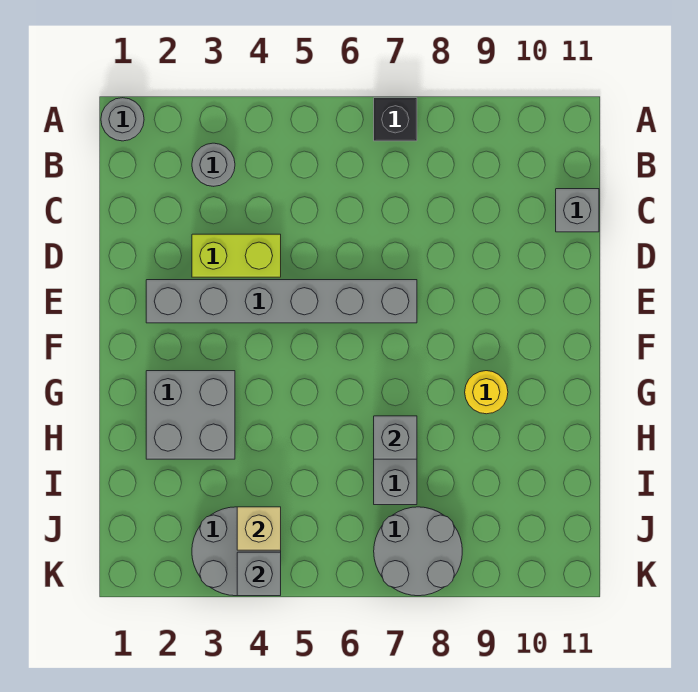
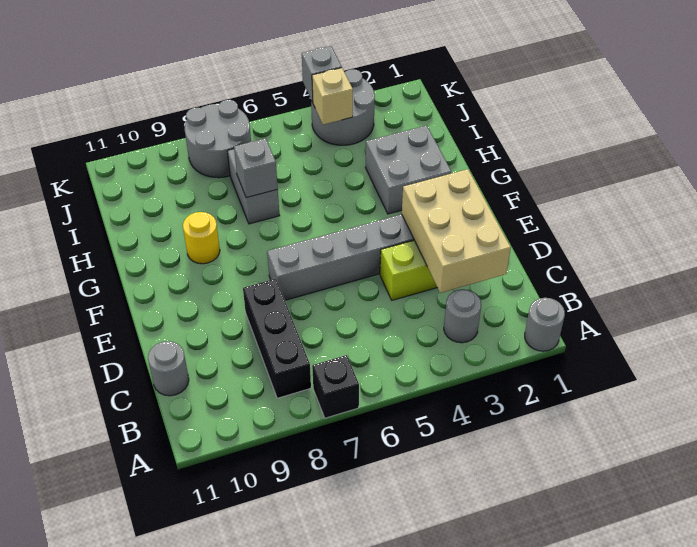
none -> black 1x3 brick [243,279,311,398]
none -> tan 2x3 brick [402,169,511,293]
grey 1x1 brick [556,189,599,232] -> grey 1x1 round brick [148,341,189,396]

